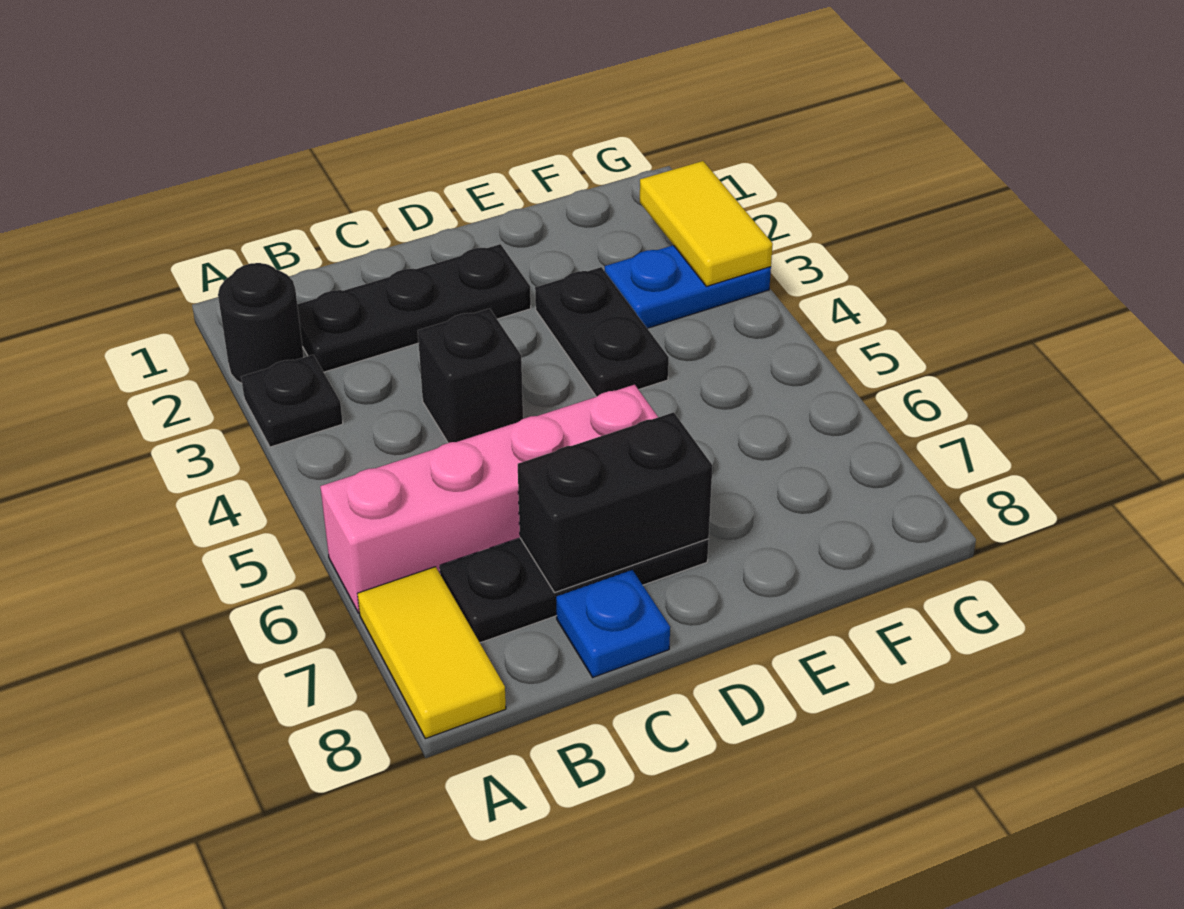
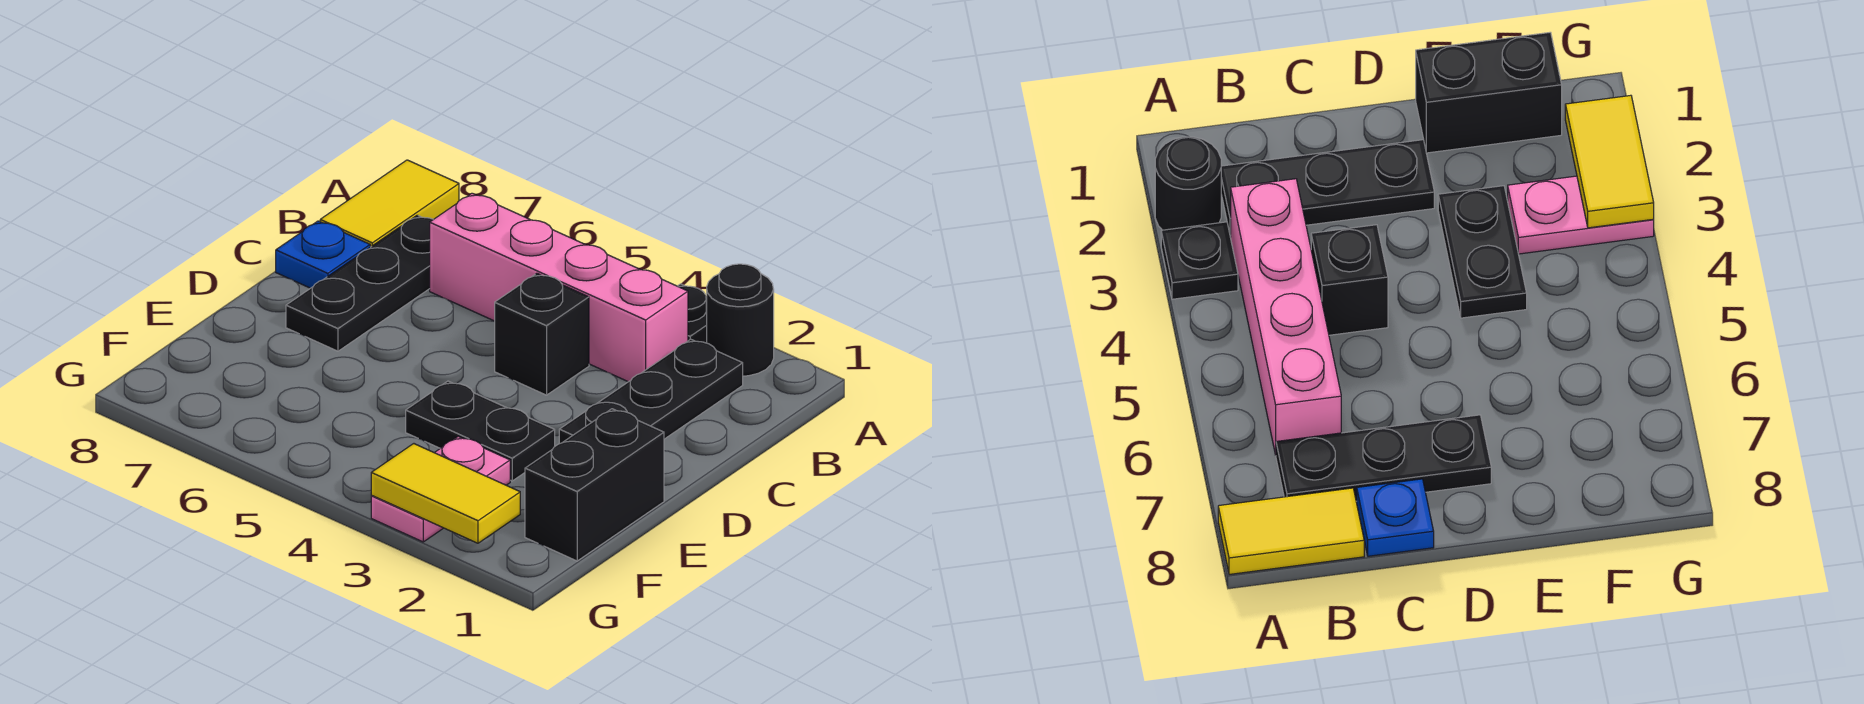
pink 1x4 brick [320,385,658,613] -> pink 1x4 brick turned to [430,193,688,382]
yellow 1x2 tile [358,567,506,739] -> yellow 1x2 tile turned to [320,160,459,247]
black 1x2 brick [518,412,712,593] -> black 1x2 brick moved to [525,409,664,561]
blue 1x2 plate [605,245,771,328] -> pink 1x2 plate [371,436,510,542]

